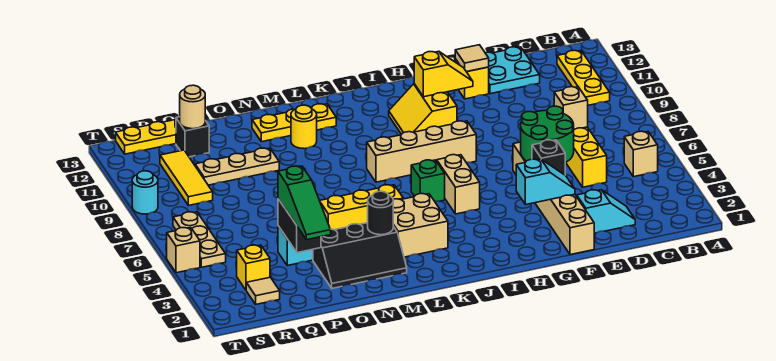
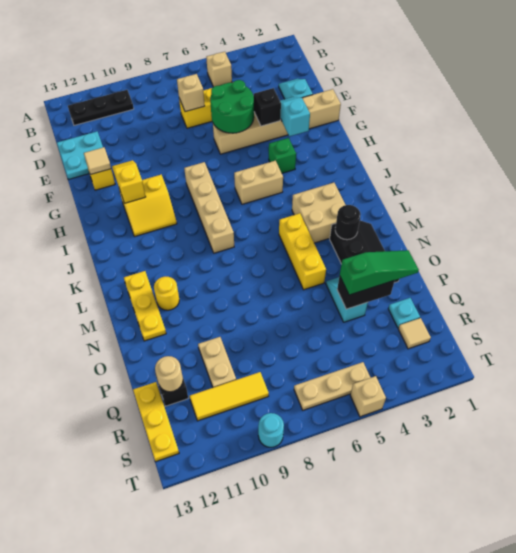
yellow 1x3 plate [557,50,610,105] -> black 1x3 plate [68,90,134,125]
green 1x1 brick [411,160,445,201] -> green 1x1 brick moved to [269,138,296,173]
tan 1x3 plate [195,148,279,185] -> tan 1x2 plate [198,337,236,387]
none -> cyan 1x1 plate [388,298,420,328]
yellow 1x1 brick [237,245,270,290] -> none

